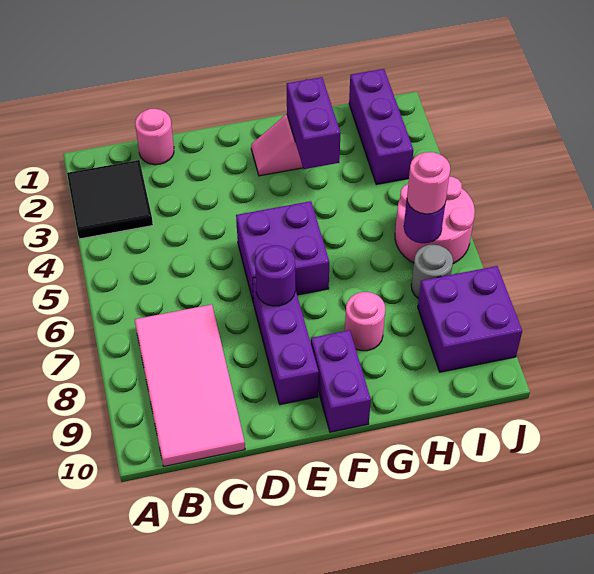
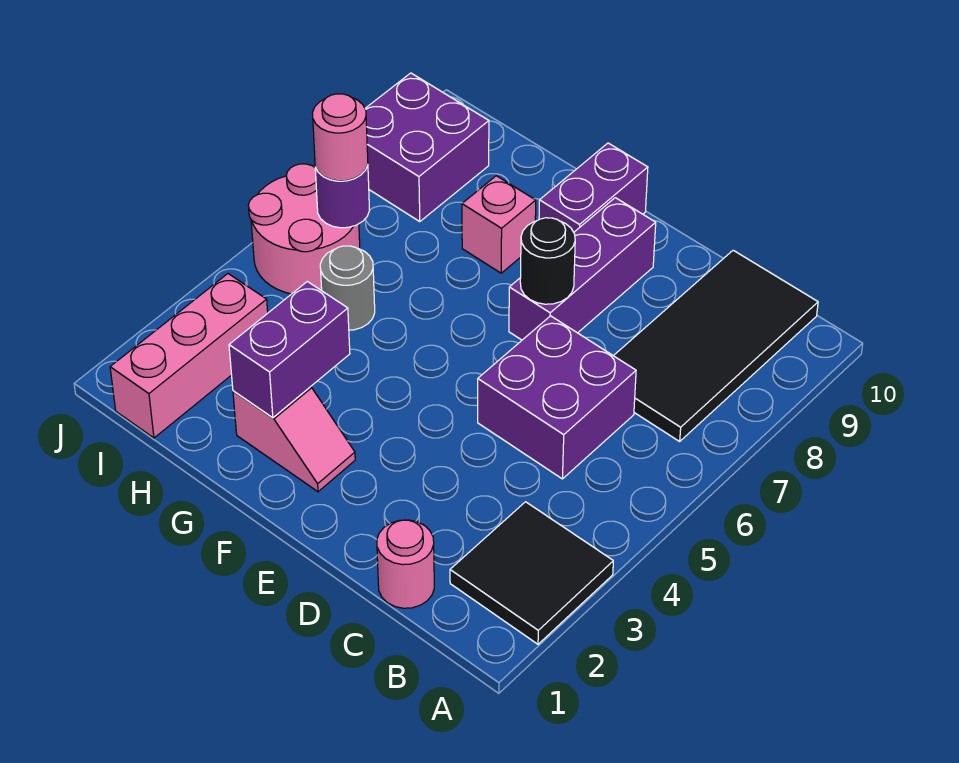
pink 2x4 tile [135,304,245,466] -> black 2x4 tile [614,250,818,441]
purple 2x2 brick [236,201,329,303] -> purple 2x2 brick moved to [478,316,636,479]
purple 1x1 round brick [255,245,295,306] -> black 1x1 round brick [520,218,575,304]
pink 1x1 round brick [345,292,385,351] -> pink 1x1 brick [462,176,536,273]
purple 1x3 brick [349,69,413,185] -> pink 1x3 brick [110,274,268,438]
grey 1x1 round brick [411,245,453,299] -> grey 1x1 round brick moved to [320,246,375,330]

